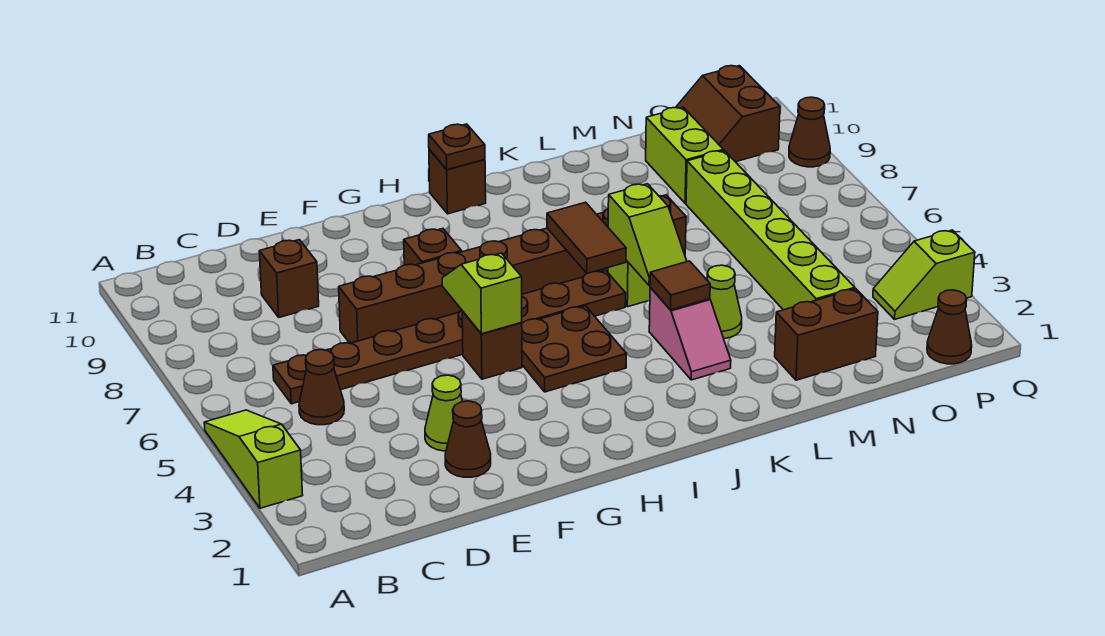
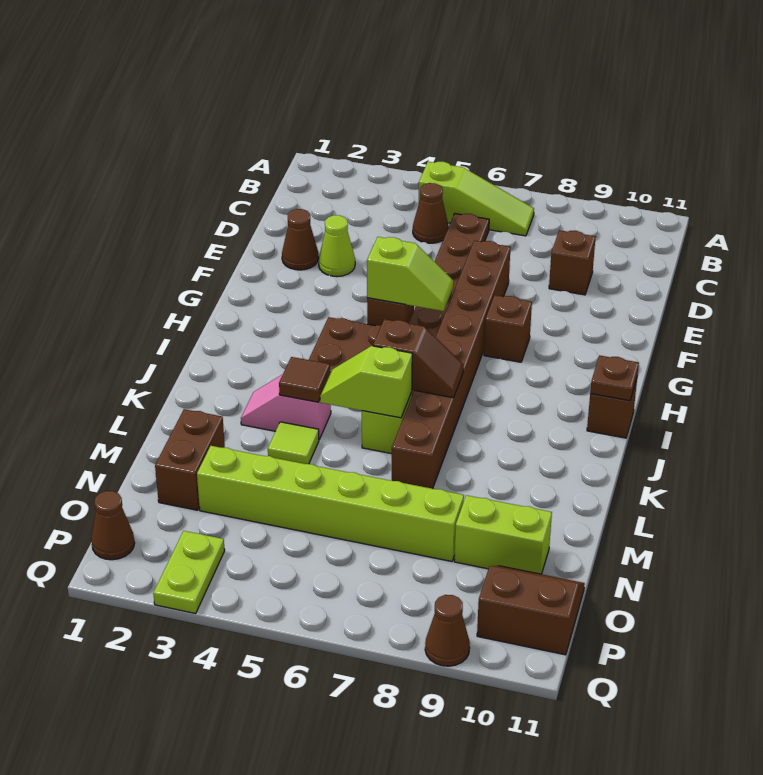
lime 1x3 slope [204,410,303,508] -> lime 1x3 slope moved to [418,162,534,236]
brown 1x2 tile [547,202,626,273] -> brown 1x2 slope [373,319,464,398]
lime 1x1 cone [707,265,742,339] -> lime 1x1 tile [268,422,319,464]
lime 1x2 slope [873,230,975,319] -> lime 1x2 plate [153,531,225,614]

